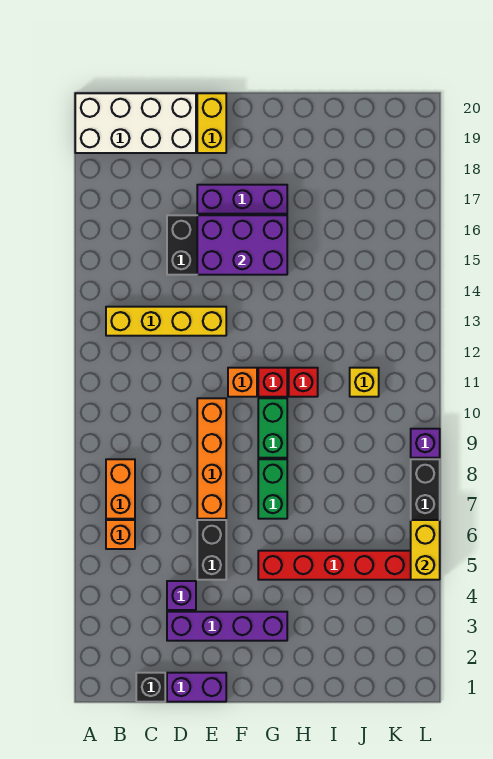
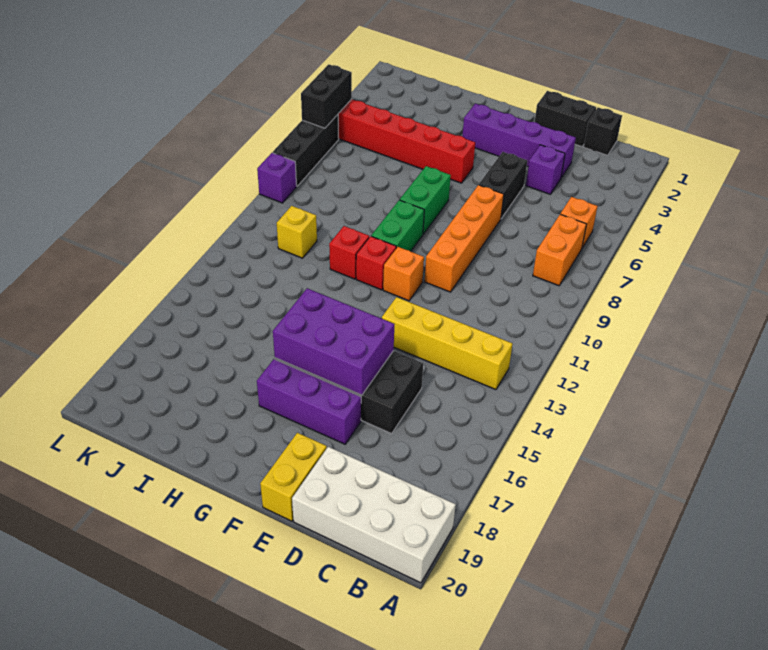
purple 1x2 brick [167,673,226,702] -> black 1x2 brick [535,91,596,147]
yellow 1x2 brick [411,520,440,580] -> black 1x2 brick [301,64,352,128]

